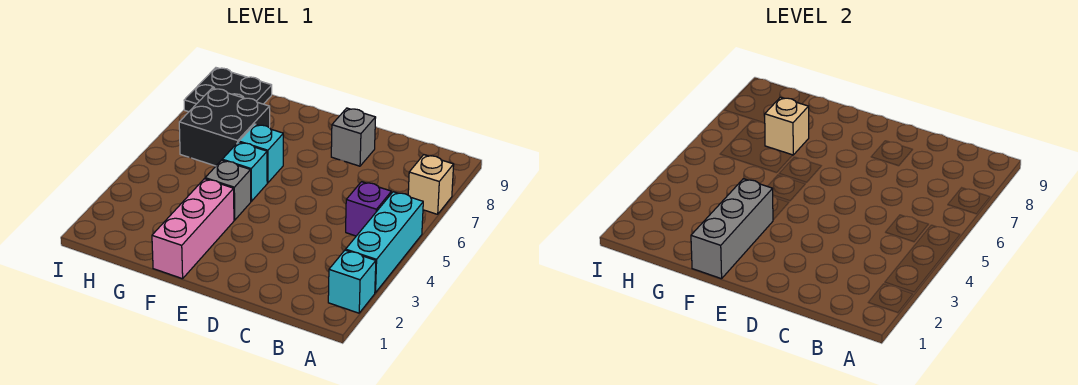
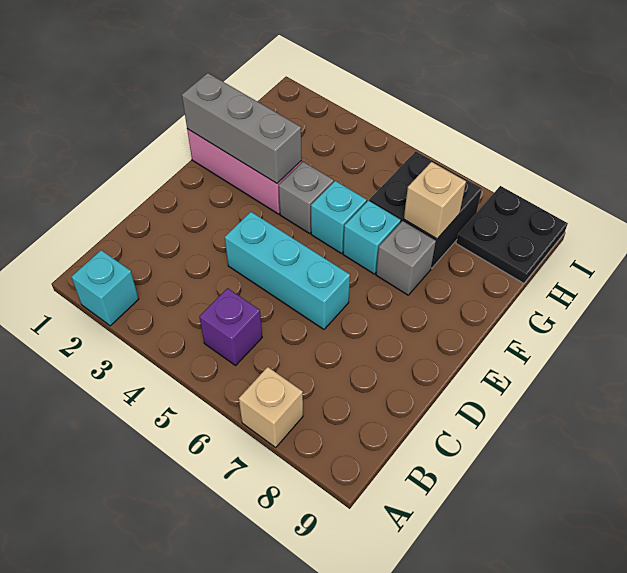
cyan 1x3 brick [346,192,423,293] -> cyan 1x3 brick moved to [225,212,350,329]
grey 1x1 brick [331,108,376,166] -> grey 1x1 brick moved to [376,221,436,295]

